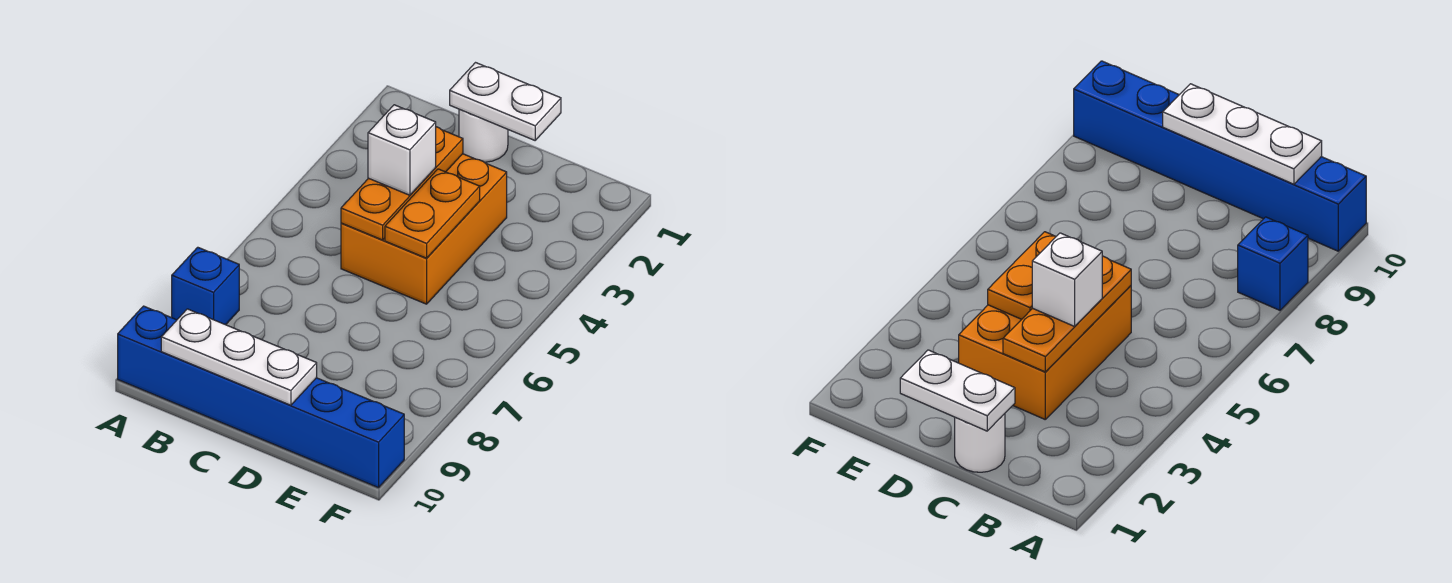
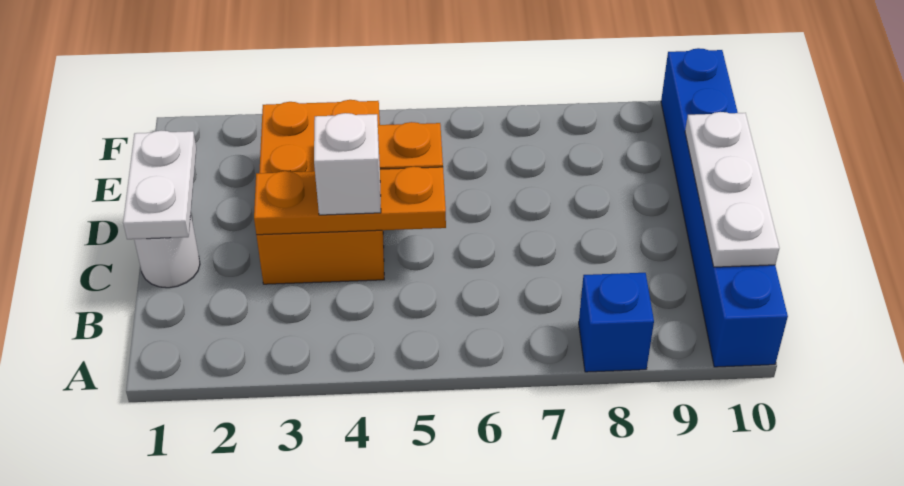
orange 2x3 brick [341,154,507,304] -> orange 2x3 brick turned to [256,100,384,284]

